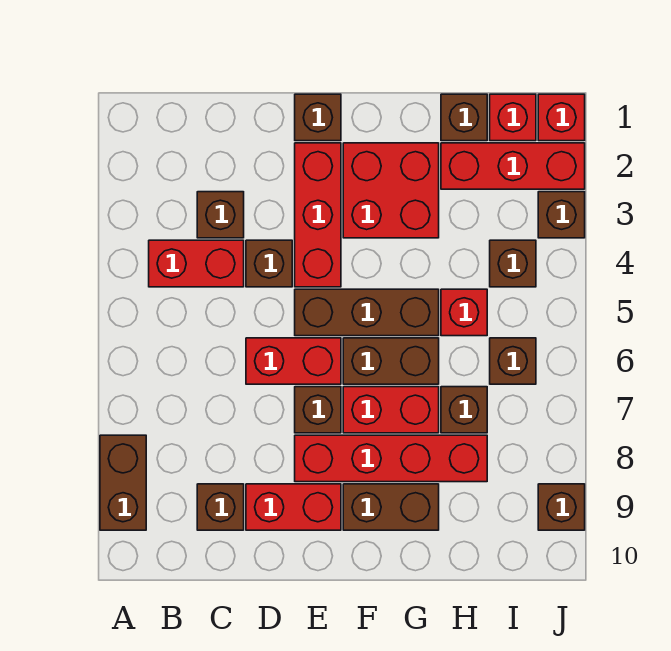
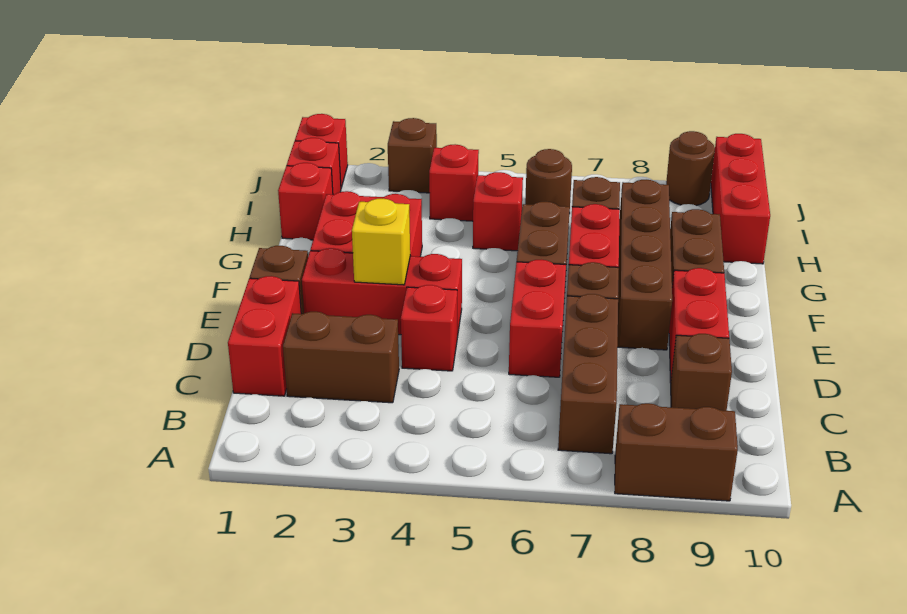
red 1x2 brick [149,240,244,287] -> red 1x2 brick moved to [228,276,301,396]
brown 1x1 brick [197,192,244,238] -> brown 1x2 brick [283,312,399,403]
brown 1x1 brick [246,240,292,287] -> red 1x1 brick [401,285,457,371]
none -> yellow 1x1 brick [352,199,410,285]
brown 1x3 brick [295,289,439,336] -> brown 1x3 brick moved to [558,294,618,454]
red 1x4 brick [295,435,487,482] -> brown 1x4 brick [618,180,672,350]
brown 1x1 brick [441,94,487,141] -> red 1x1 brick [278,163,333,240]
red 1x3 brick [441,143,585,189] -> red 1x3 brick moved to [711,134,770,264]
brown 1x1 brick [490,240,536,287] -> red 1x1 brick [429,144,479,221]
brown 1x1 brick [490,338,536,384] -> brown 1x1 round brick [525,149,572,214]
brown 1x1 brick [538,484,585,530] -> brown 1x1 round brick [666,131,715,206]

